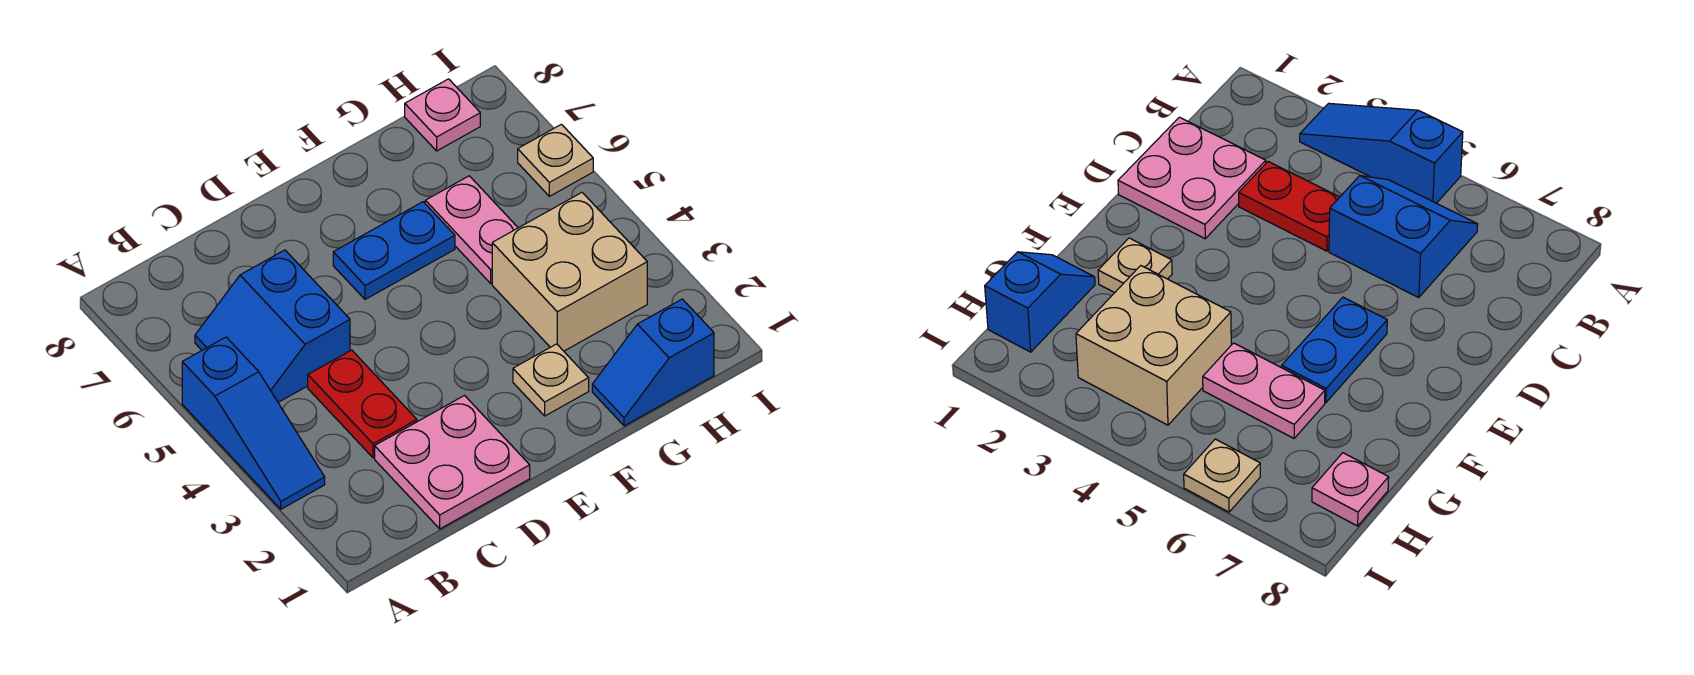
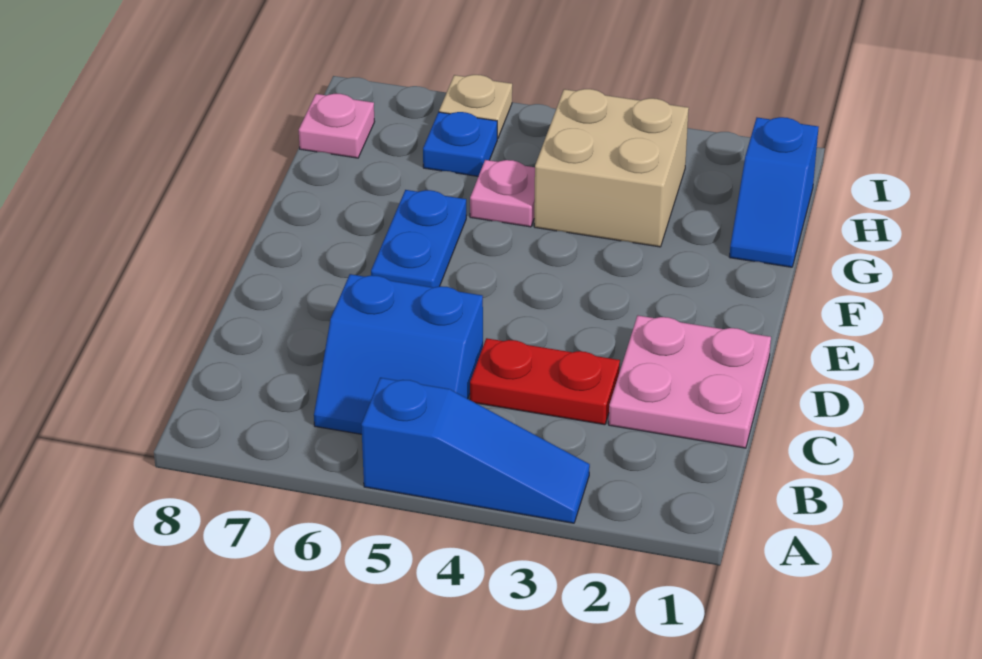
tan 1x1 plate [513,344,589,416] -> none
pink 1x2 plate [425,176,518,283] -> pink 1x1 plate [470,160,535,227]
none -> blue 1x1 plate [423,112,497,176]

